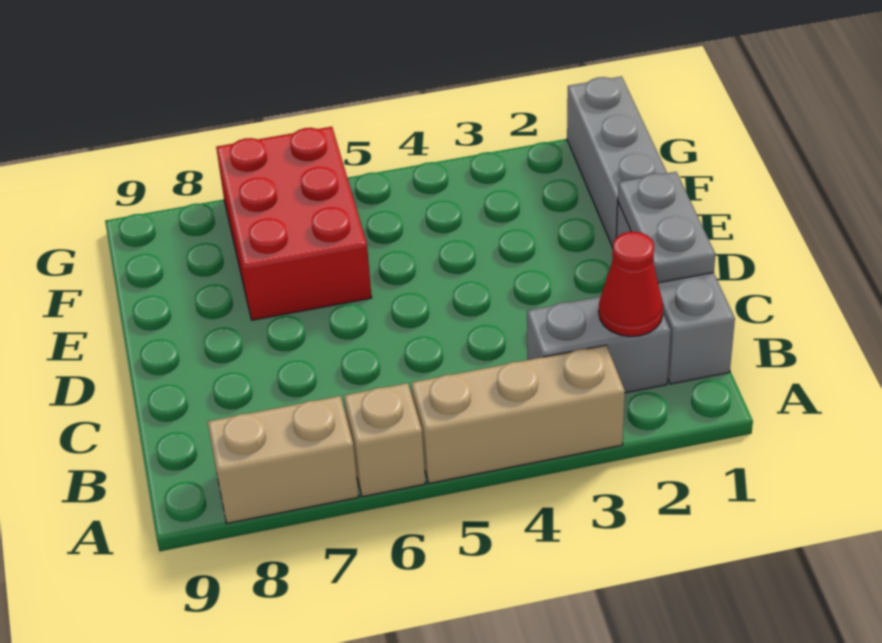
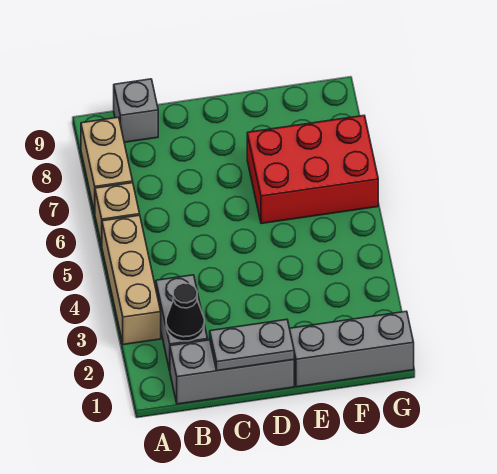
red 1x1 cone [599,232,663,336] -> black 1x1 cone [166,283,204,341]
none -> grey 1x1 brick [114,79,158,142]

